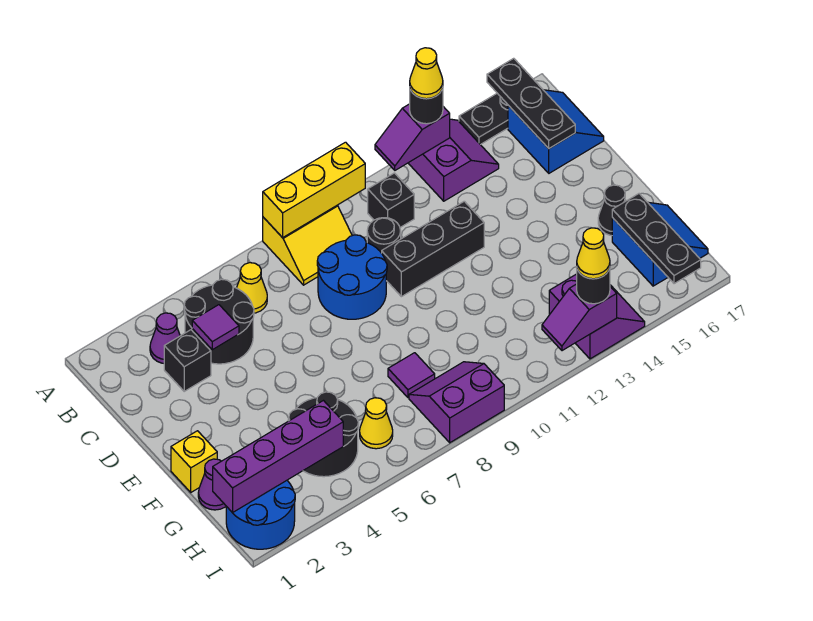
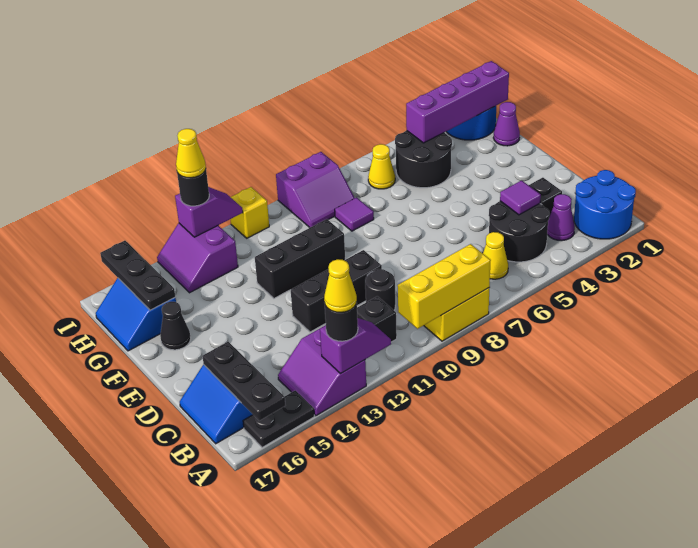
blue 2x2 round brick [317,235,387,319] -> blue 2x2 round brick moved to [574,170,636,239]
yellow 1x1 brick [171,431,217,492] -> yellow 1x1 brick moved to [230,187,269,238]
none -> black 1x3 brick [255,219,345,298]

